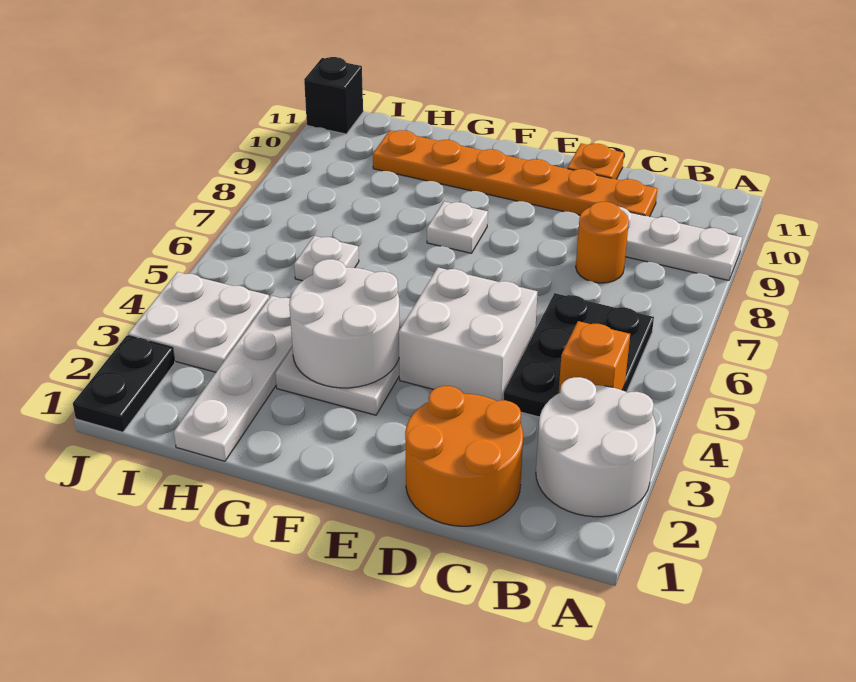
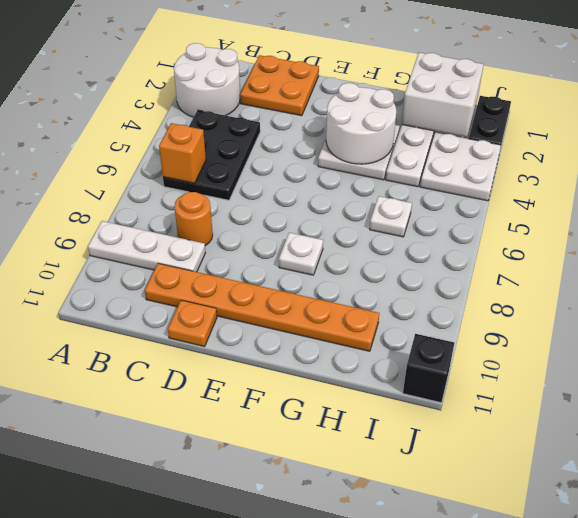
orange 1x1 brick [559,321,630,393] -> orange 1x1 brick moved to [159,123,206,183]
orange 2x2 round brick [405,386,523,526] -> orange 2x2 plate [240,55,319,116]
white 2x2 brick [399,267,538,401] -> white 2x2 brick moved to [402,52,484,137]

